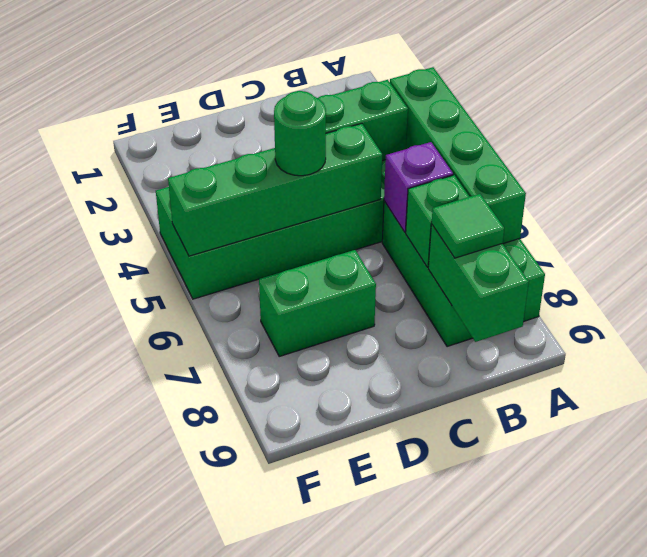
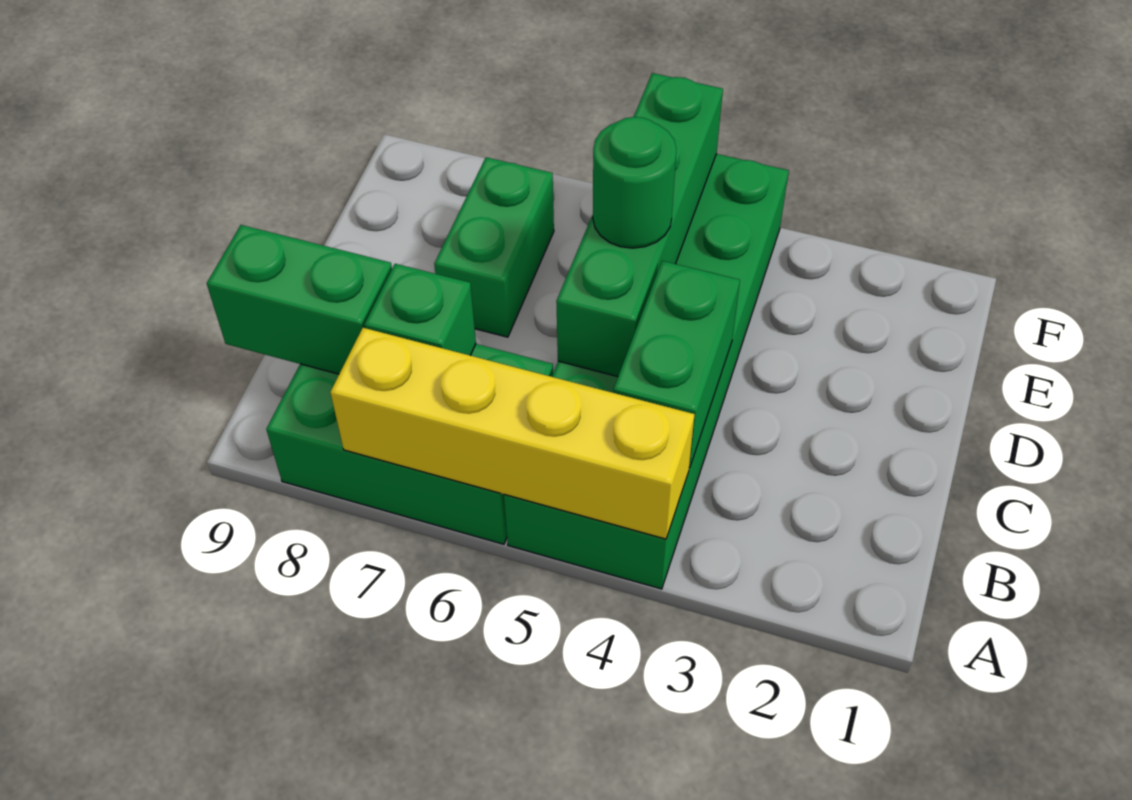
green 1x4 brick [390,67,526,244] -> yellow 1x4 brick [330,328,695,539]
purple 1x1 brick [384,142,453,232] -> none
green 1x1 tile [432,194,504,258] -> none

